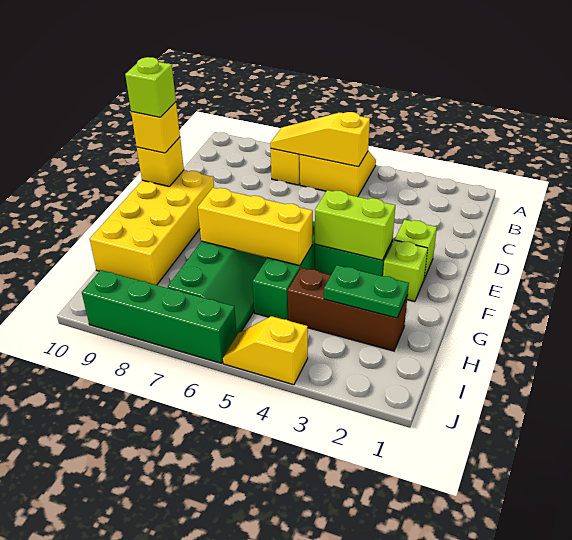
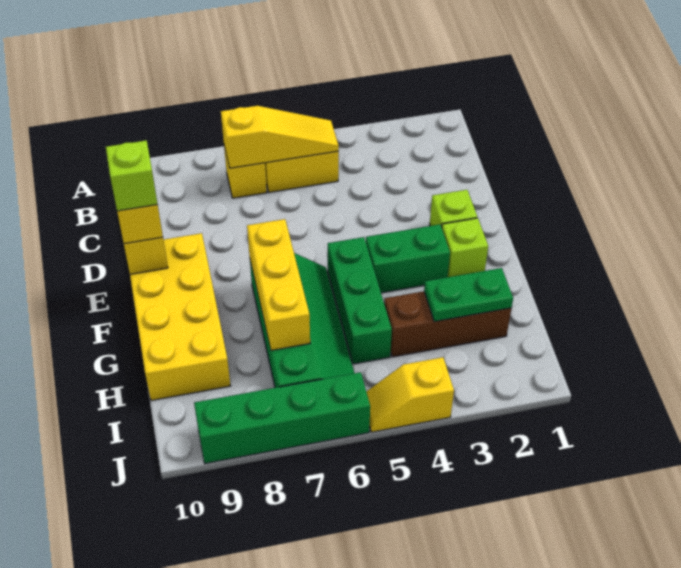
yellow 1x3 slope [270,112,370,167] -> yellow 1x3 slope turned to [221,106,339,168]
lime 1x2 brick [315,190,395,260] -> none
yellow 1x3 brick [198,188,313,266] -> yellow 1x3 brick turned to [247,219,310,350]

